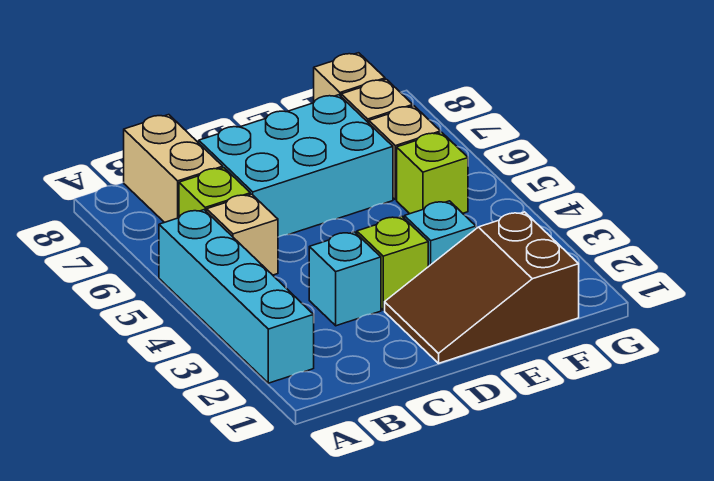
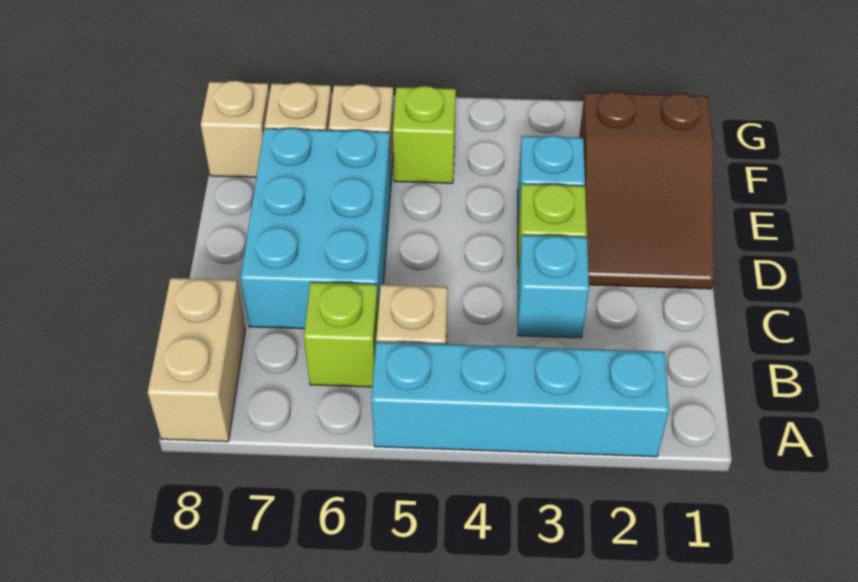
tan 1x2 brick [124,115,223,223] -> tan 1x2 brick turned to [148,278,246,442]

